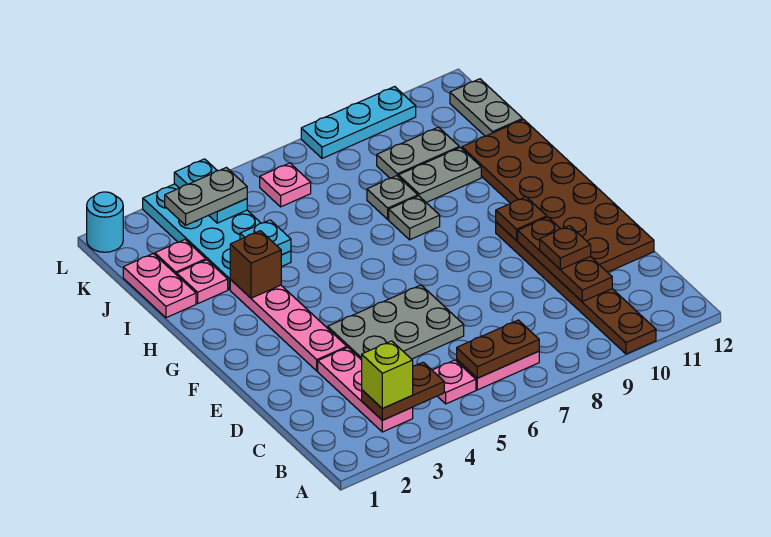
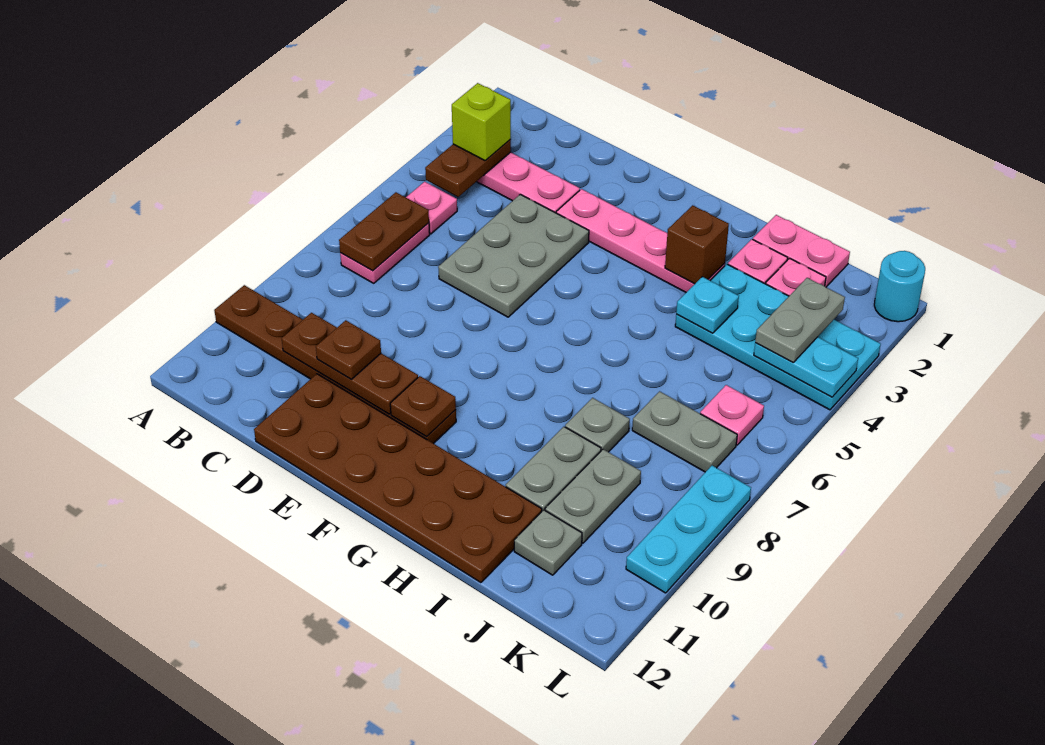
grey 1x1 plate [389,196,440,240] -> grey 1x1 plate moved to [514,510,582,575]
grey 1x2 plate [450,79,523,136] -> grey 1x2 plate moved to [632,391,737,472]

